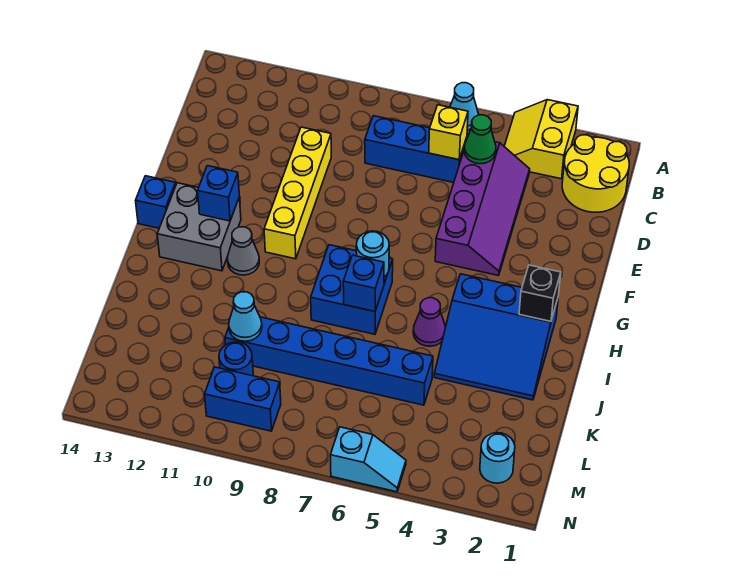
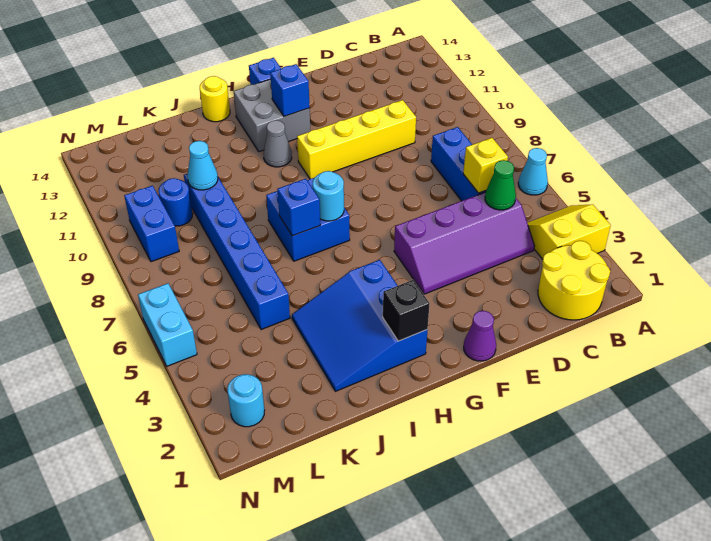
purple 1x1 cone [413,298,446,346] -> purple 1x1 cone moved to [464,311,496,361]
none -> yellow 1x1 round brick [200,76,230,122]
cyan 1x2 slope [330,427,406,492] -> cyan 1x2 brick [138,283,197,366]

